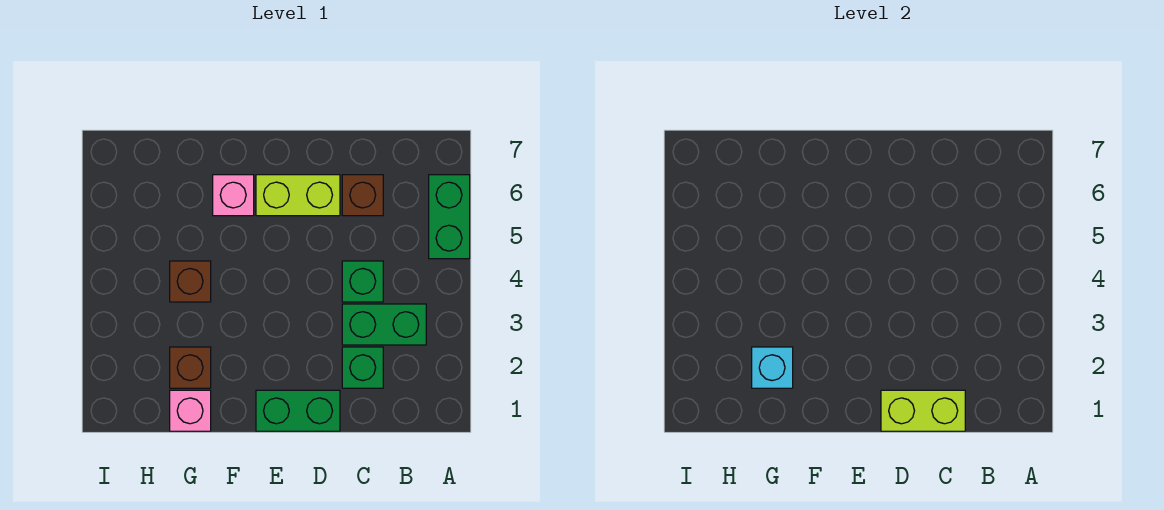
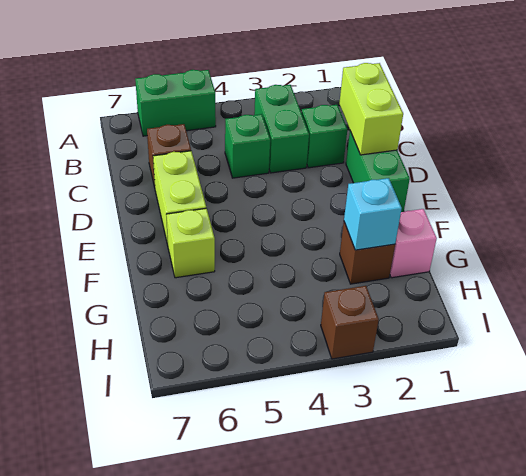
pink 1x1 brick [213,175,254,216] -> lime 1x1 brick [166,208,215,278]
brown 1x1 brick [170,261,211,302] -> brown 1x1 brick moved to [321,286,379,359]

